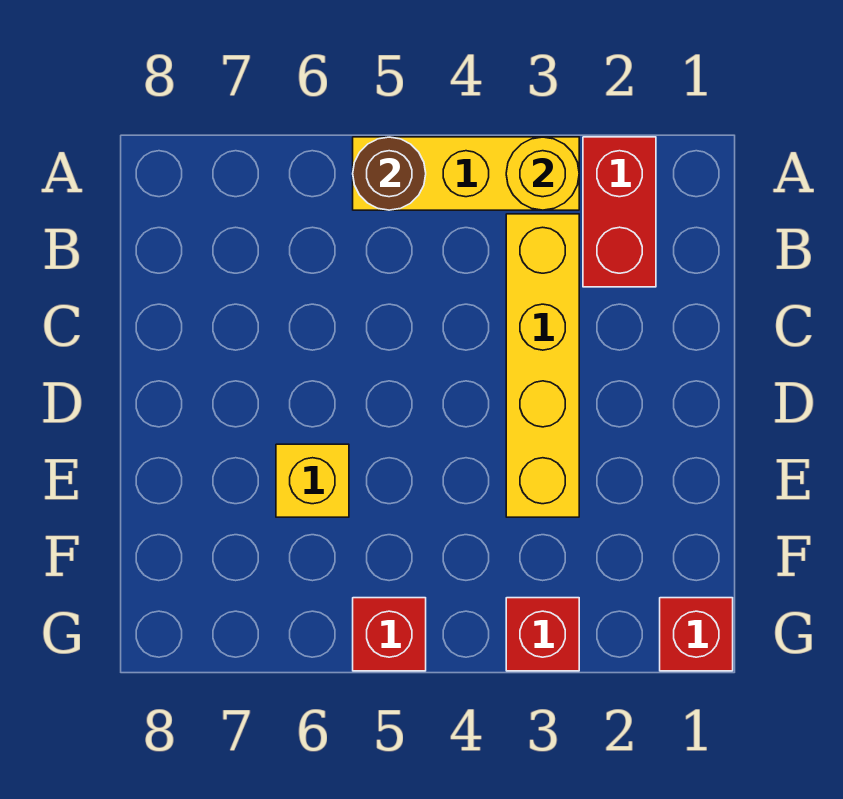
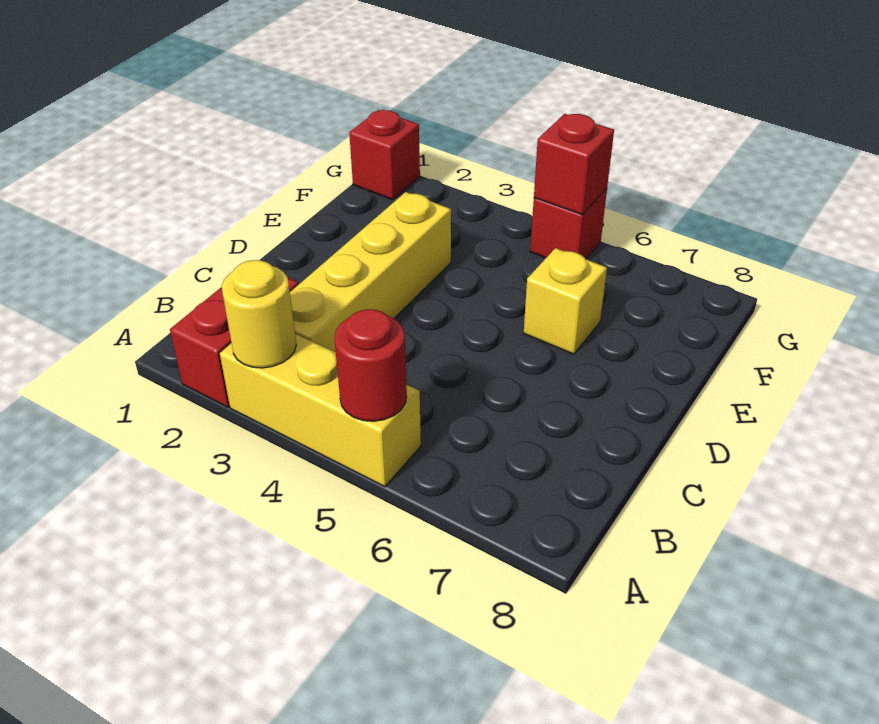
brown 1x1 round brick [353,137,426,210] -> red 1x1 round brick [334,309,407,421]
red 1x1 brick [506,598,579,671] -> red 1x1 brick moved to [534,114,614,215]

